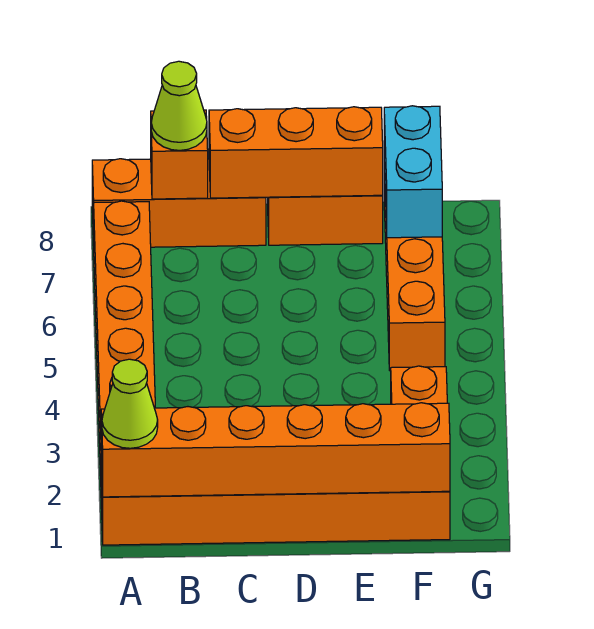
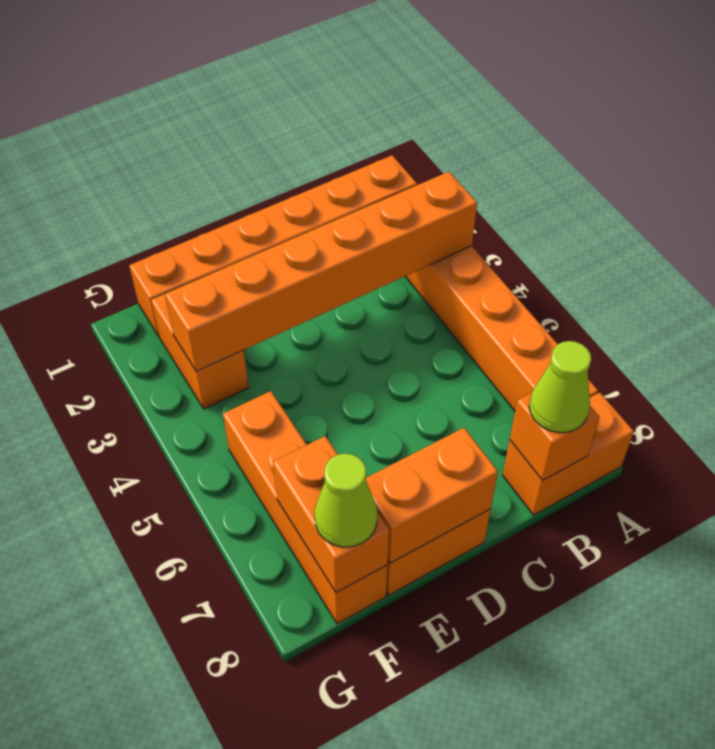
orange 1x6 brick [101,403,450,497] -> orange 1x6 brick moved to [165,172,477,371]
lime 1x1 cone [102,359,158,448] -> lime 1x1 cone moved to [315,454,377,547]
orange 1x3 brick [92,158,266,247] -> orange 1x2 brick [503,393,634,515]
orange 1x3 brick [209,107,383,198] -> orange 1x2 brick [366,428,498,563]
cyan 1x2 brick [384,106,442,238] -> orange 1x2 brick [273,436,389,593]

